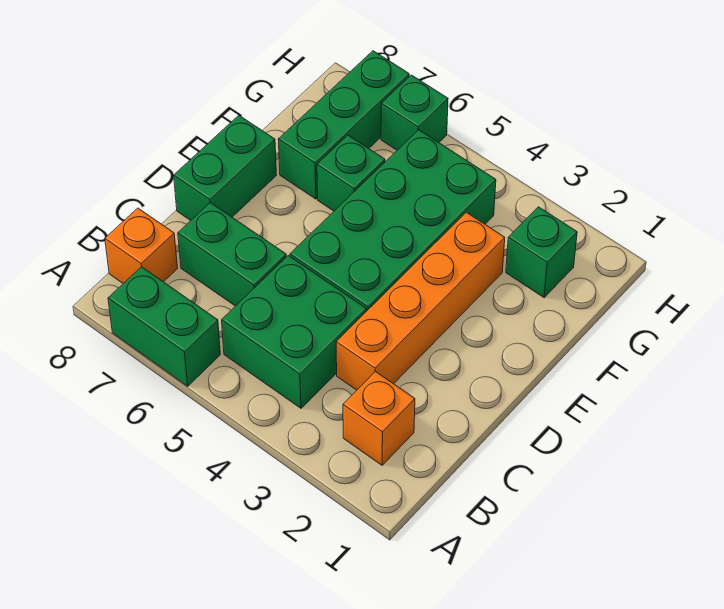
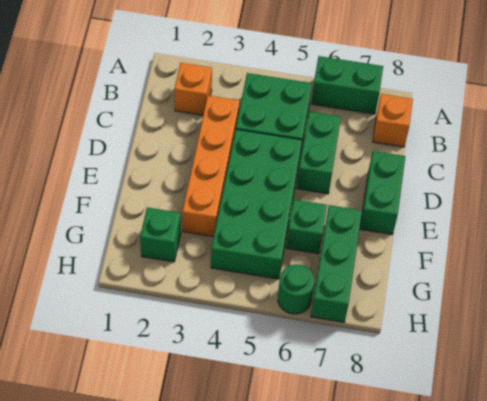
green 1x2 brick [178,203,286,306] -> green 1x2 brick turned to [297,111,341,194]
green 1x1 brick [381,75,448,150] -> green 1x1 round brick [278,264,314,314]

